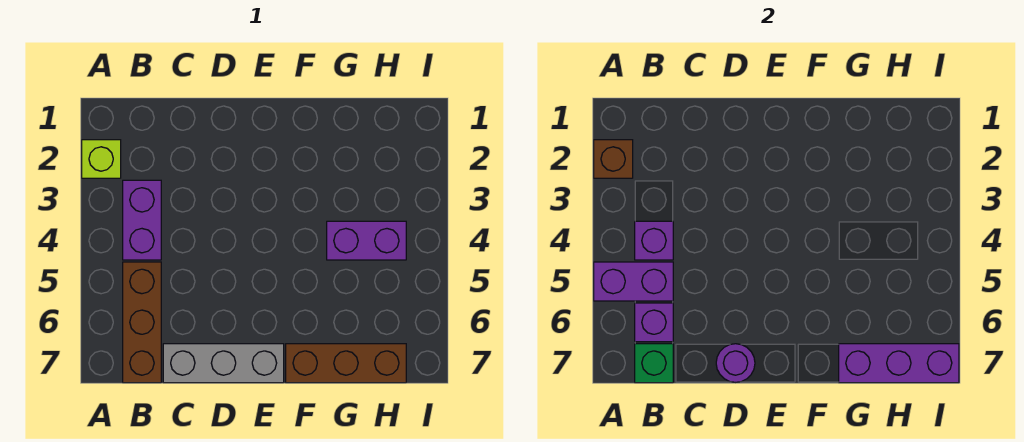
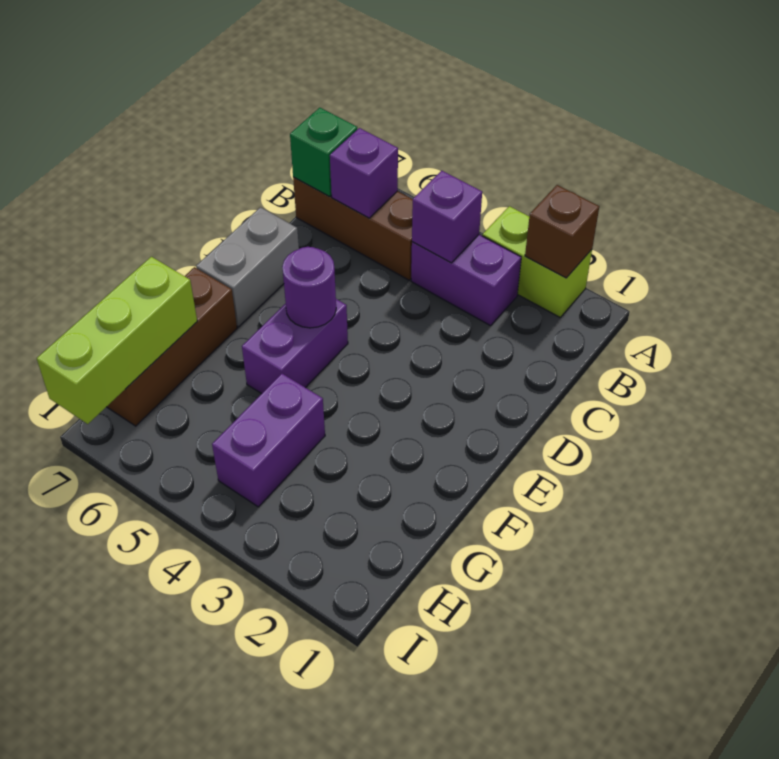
lime 1x1 brick [82,140,121,178] -> lime 1x2 brick [482,206,592,317]
purple 1x2 brick [594,262,673,301] -> purple 1x2 brick moved to [242,299,348,394]
grey 1x3 brick [163,344,284,383] -> grey 1x2 brick [196,207,299,327]
purple 1x1 round brick [716,344,755,382] -> purple 1x1 round brick moved to [282,247,336,328]
purple 1x3 brick [839,344,959,383] -> lime 1x3 brick [37,257,197,424]

